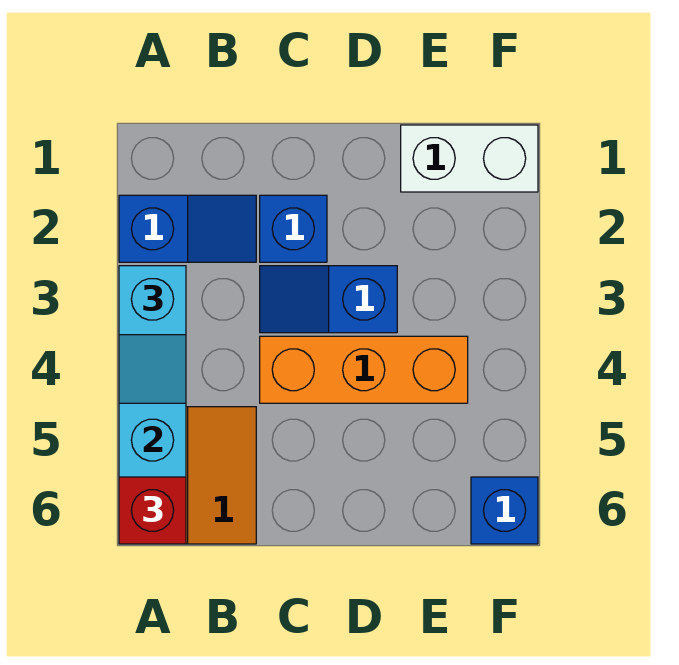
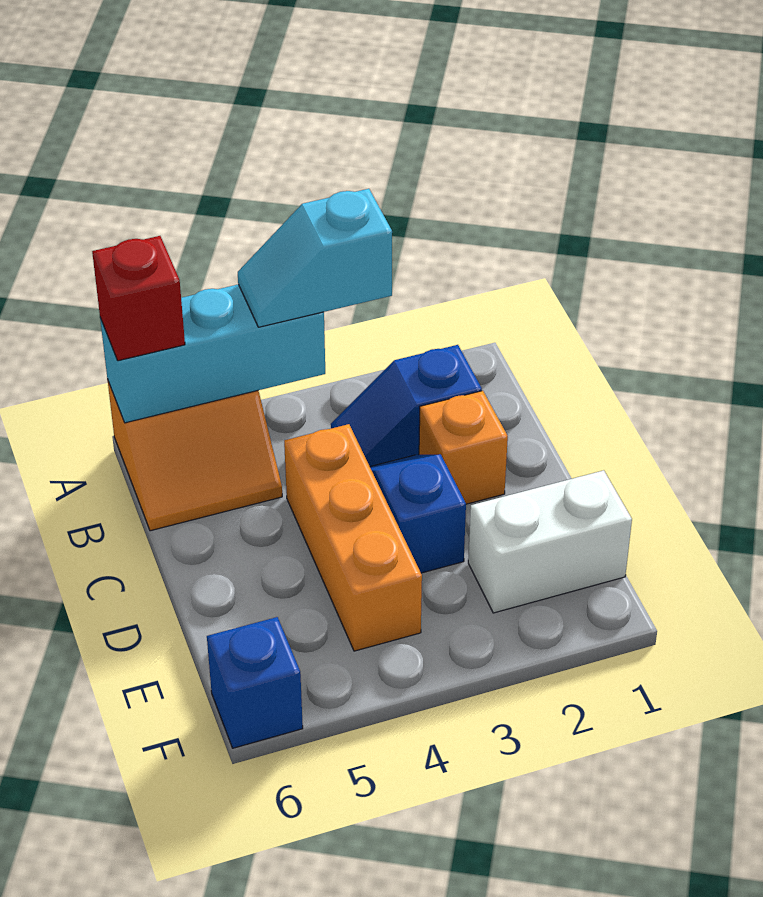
blue 1x2 slope [119,195,256,262] -> blue 1x2 slope turned to [331,345,482,466]
blue 1x1 brick [260,195,327,262] -> orange 1x1 brick [419,391,508,504]
white 1x2 brick [401,125,538,192] -> white 1x2 brick turned to [468,470,632,613]

